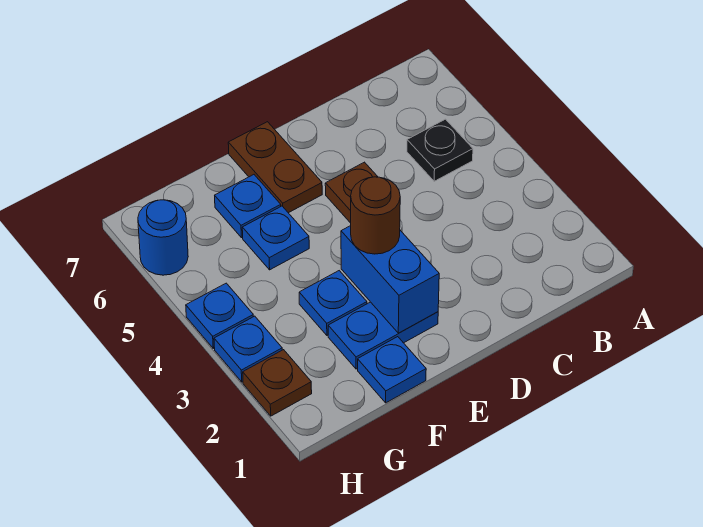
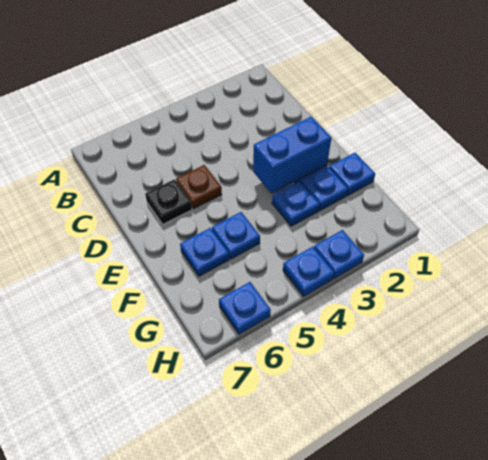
black 1x1 plate [407,119,473,181] -> black 1x1 plate moved to [145,179,192,224]
brown 1x1 round brick [351,177,400,254] -> none
brown 1x2 plate [228,122,322,213] -> none
brown 1x1 plate [243,350,312,416] -> none
blue 1x1 round brick [138,200,188,275] -> blue 1x1 plate [219,282,271,334]

